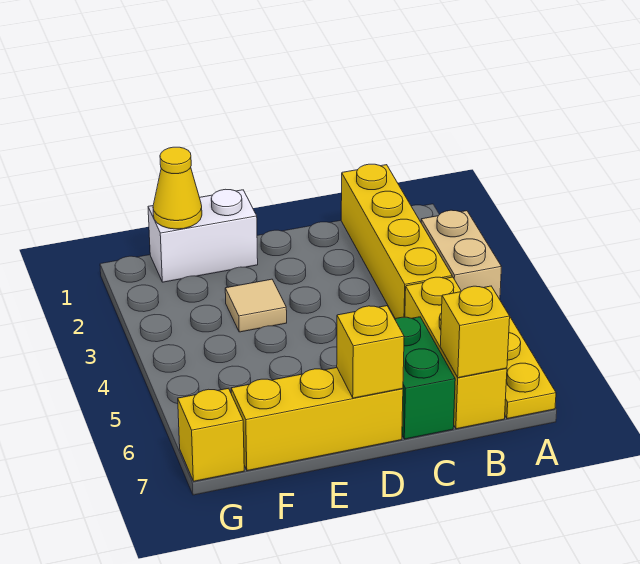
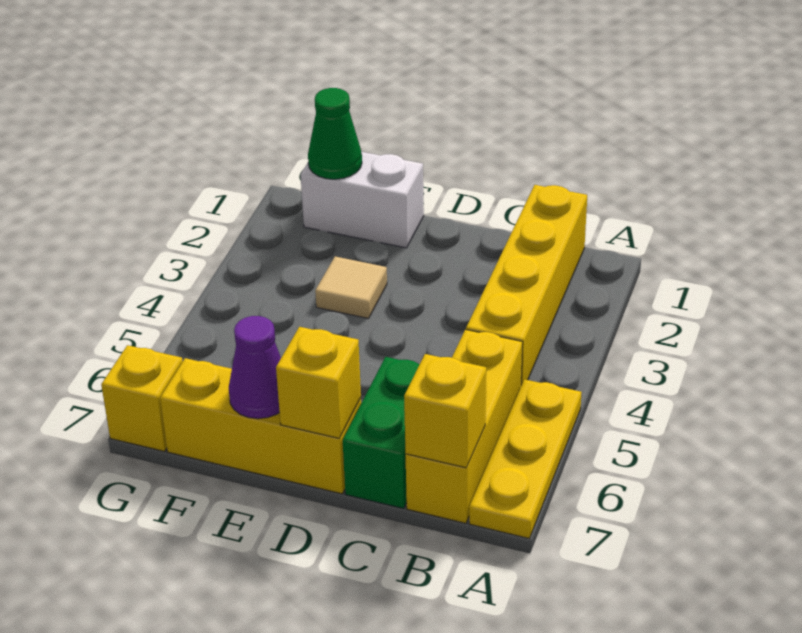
tan 1x2 brick [421,210,502,299] -> none
none -> purple 1x1 cone [229,316,281,419]
yellow 1x1 cone [153,147,202,229] -> green 1x1 cone [308,88,362,179]

